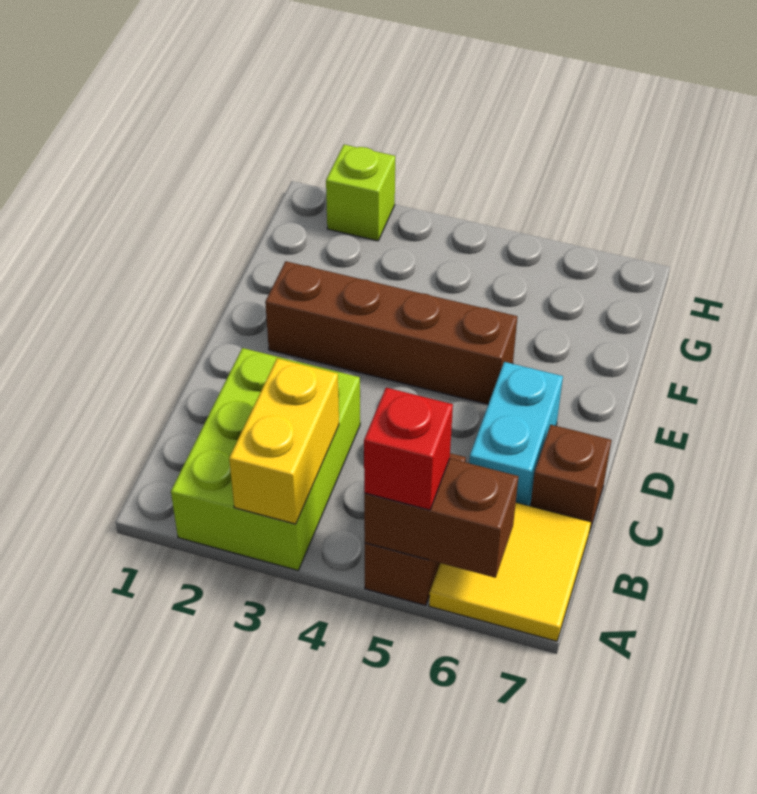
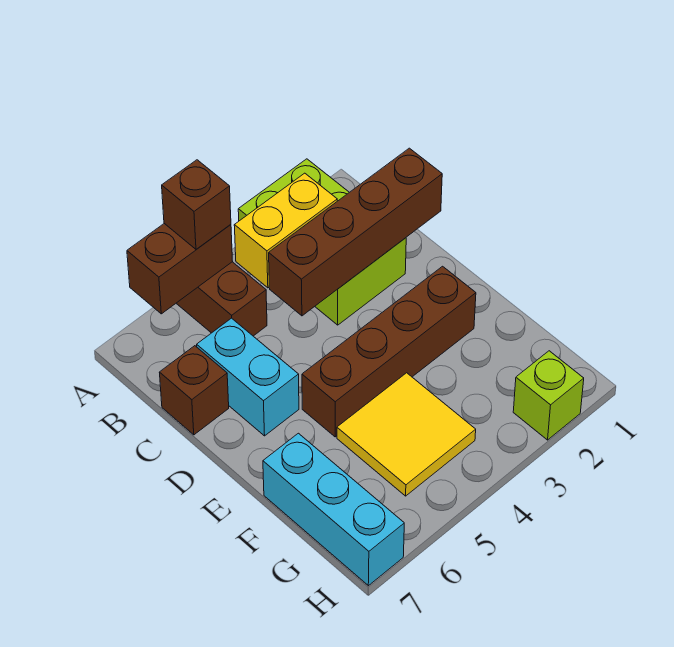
yellow 1x2 brick [229,358,339,524] -> yellow 1x2 brick turned to [234,173,337,288]
red 1x1 brick [364,388,453,510] -> brown 1x1 brick [162,160,231,249]
yellow 2x2 tile [429,503,591,641] -> yellow 2x2 tile moved to [337,373,476,496]
none -> brown 1x4 brick [269,148,442,316]
none -> cyan 1x3 brick [263,433,404,586]

